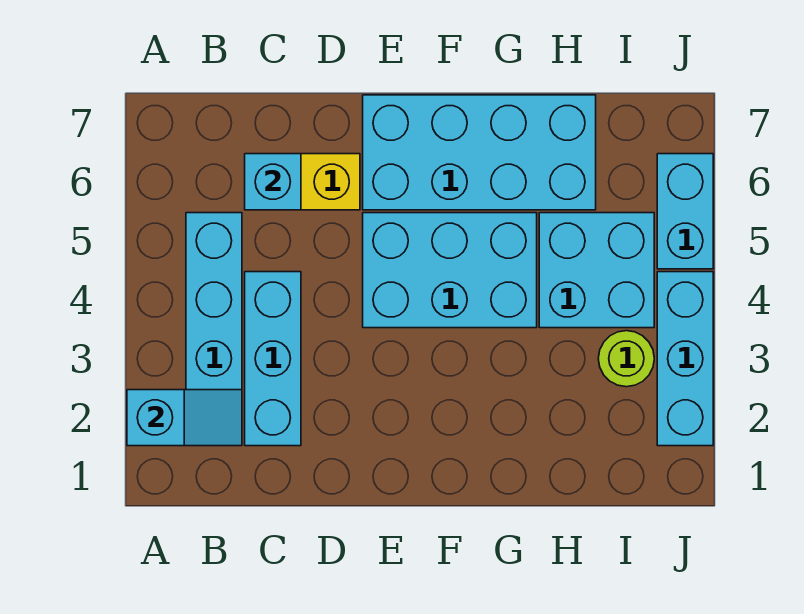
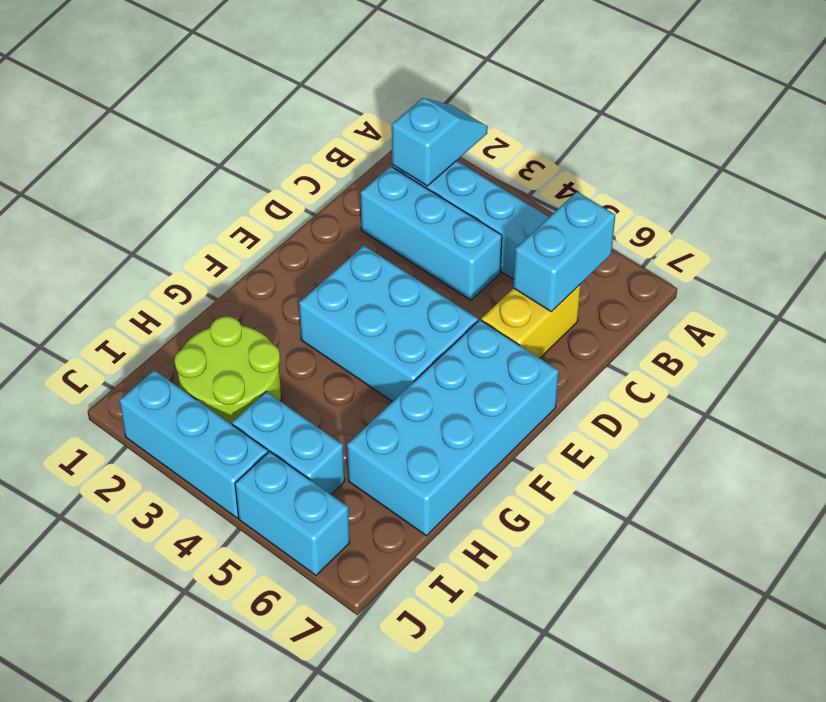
cyan 1x2 slope [127,390,242,446] -> cyan 1x2 slope turned to [392,98,488,186]
cyan 1x1 brick [245,154,301,210] -> cyan 1x2 brick [513,192,615,312]
cyan 2x3 brick [363,213,537,328] -> cyan 2x3 brick turned to [299,246,478,402]
cyan 2x2 brick [539,213,654,328] -> cyan 1x2 brick [232,392,345,494]
lime 1x1 round brick [598,331,654,387] -> lime 2x2 round brick [175,316,281,424]

